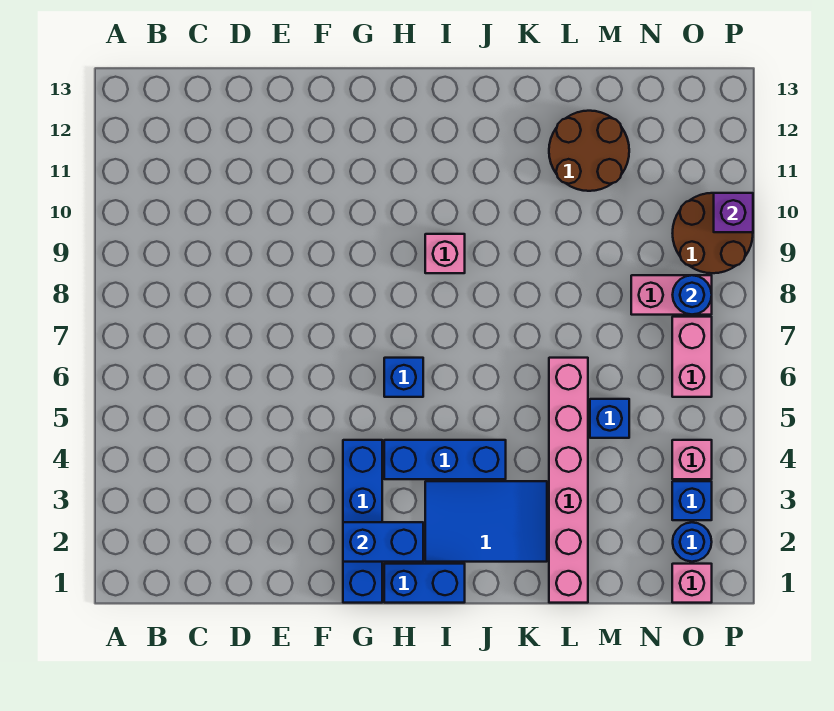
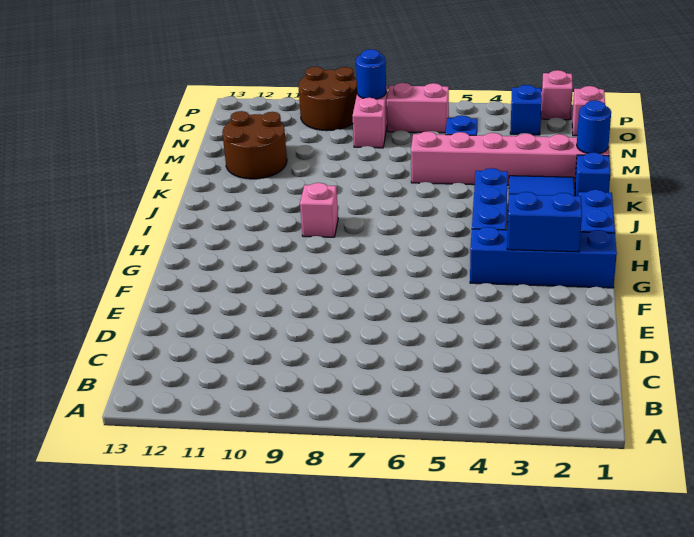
blue 1x2 brick [343,522,423,562] -> blue 1x2 brick turned to [507,192,582,252]
blue 1x1 brick [384,358,423,397] -> blue 1x1 brick moved to [575,152,610,196]
blue 1x1 round brick [673,522,712,562] -> blue 1x1 round brick moved to [577,100,611,153]
pink 1x1 brick [672,440,712,479] -> pink 1x1 brick moved to [541,70,573,120]
purple 1x1 brick [714,193,753,232] -> none

